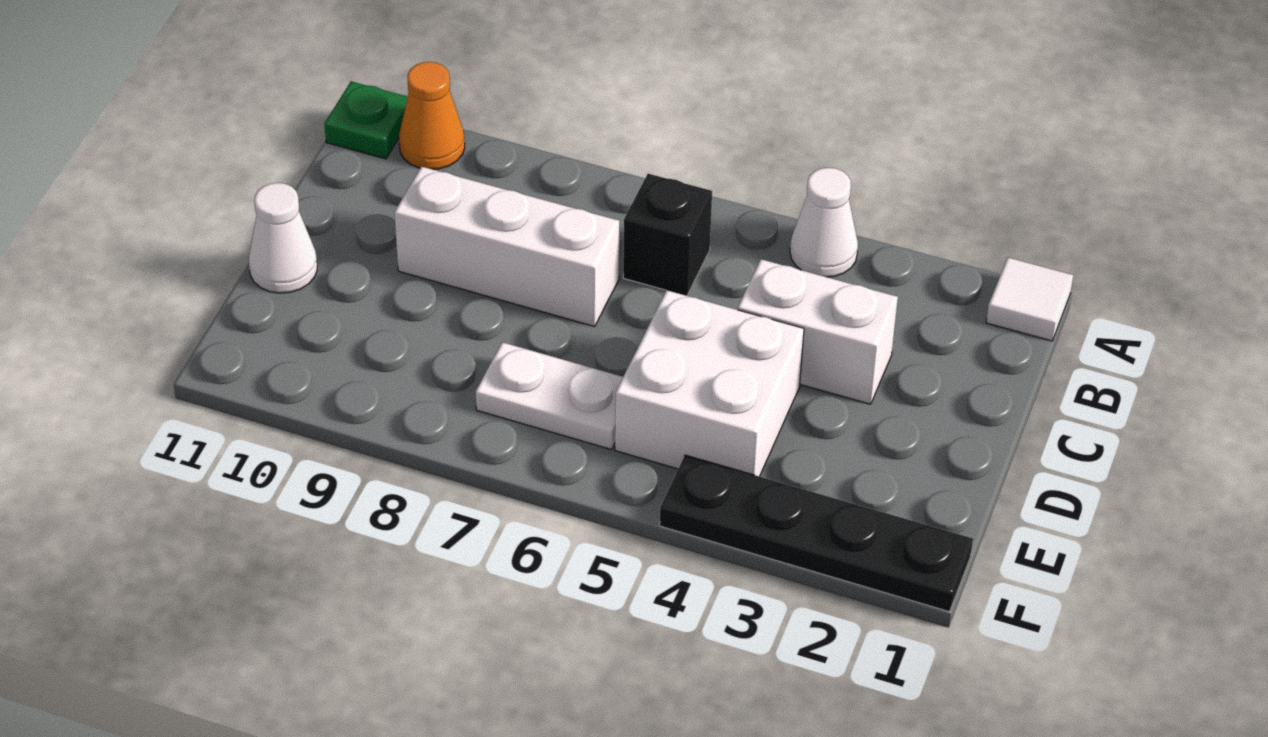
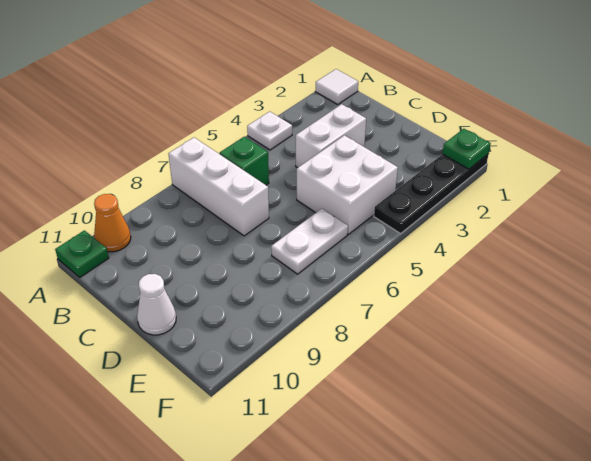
white 1x1 cone [790,168,858,277] -> white 1x1 plate [247,112,292,150]
black 1x1 brick [623,174,712,296] -> green 1x1 brick [220,137,269,185]
white 1x3 brick [394,167,619,327] -> white 1x3 brick turned to [169,138,269,236]
none -> green 1x1 plate [442,129,491,169]

